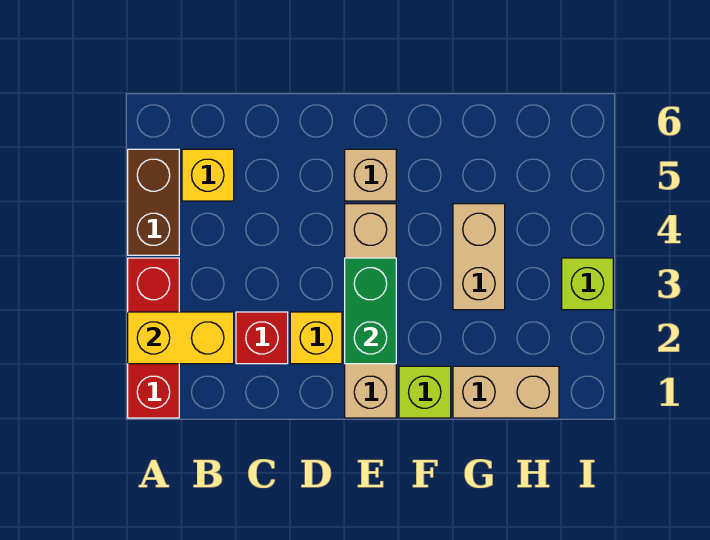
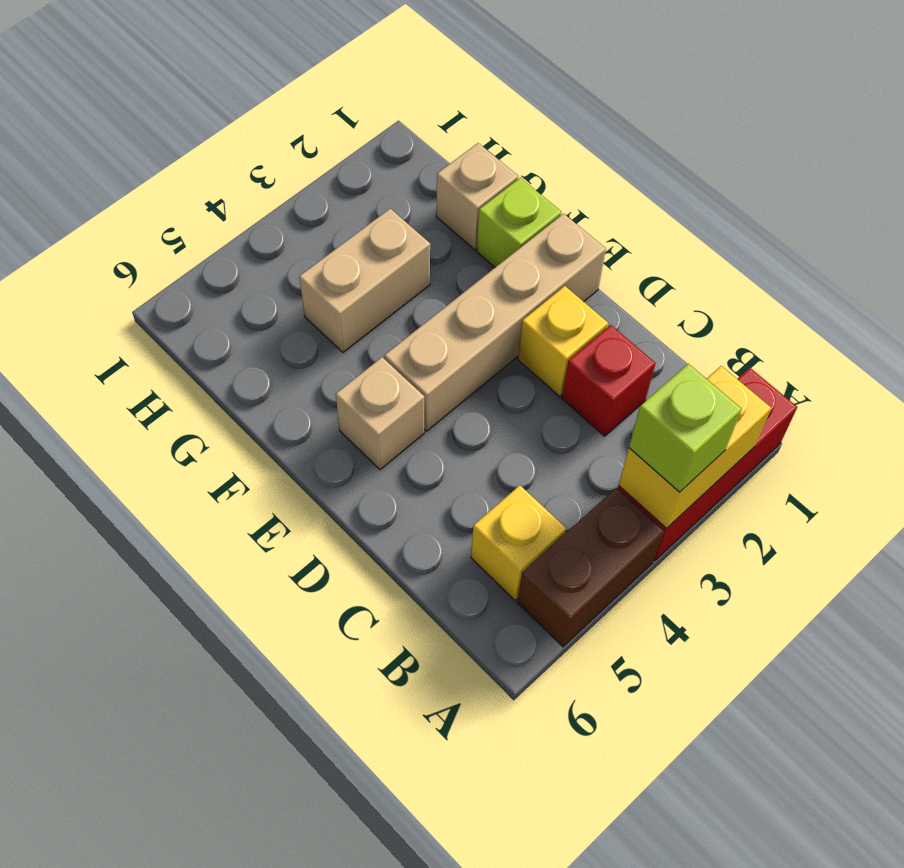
yellow 1x2 brick [128,312,234,364] -> yellow 1x2 brick turned to [619,366,771,528]
green 1x2 brick [345,258,396,364] -> none
tan 1x2 brick [453,366,559,418] -> tan 1x1 brick [436,143,518,250]
lime 1x1 brick [562,258,613,310] -> lime 1x1 brick moved to [629,364,742,492]

